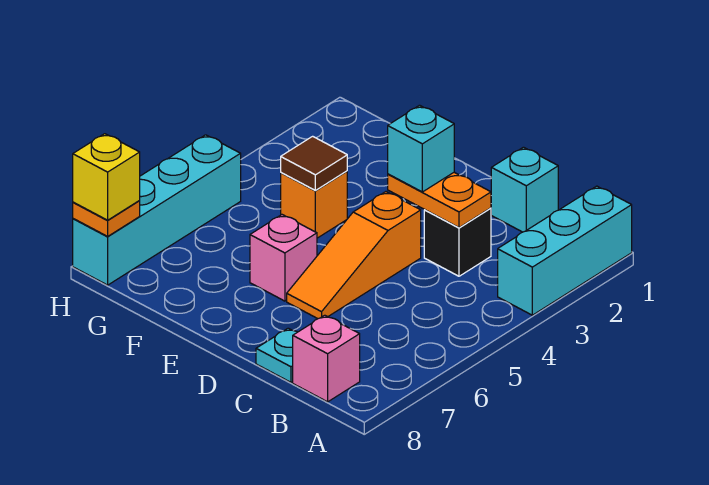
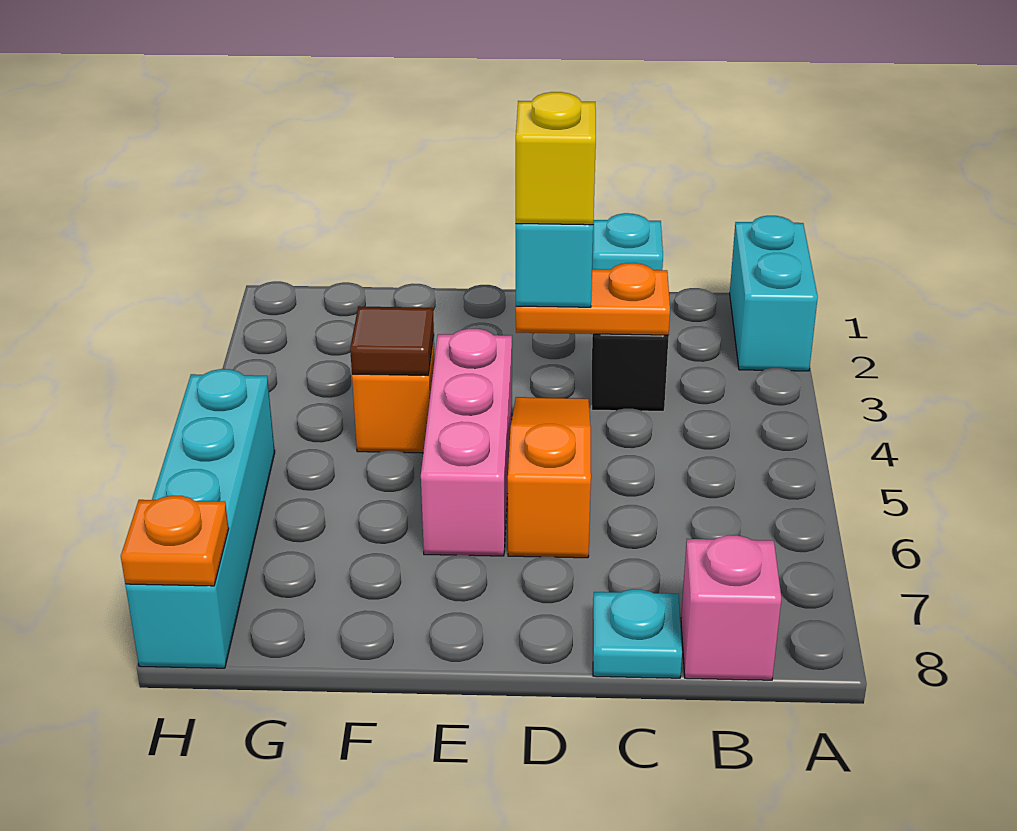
cyan 1x3 brick [498,186,632,315] -> cyan 1x2 brick [730,216,818,371]
orange 1x3 slope [287,192,421,319] -> orange 1x3 slope turned to [508,397,591,558]
pink 1x1 brick [250,215,317,301] -> pink 1x3 brick [421,329,512,556]
yellow 1x1 brick [73,134,140,220] -> yellow 1x1 brick moved to [516,92,596,225]

